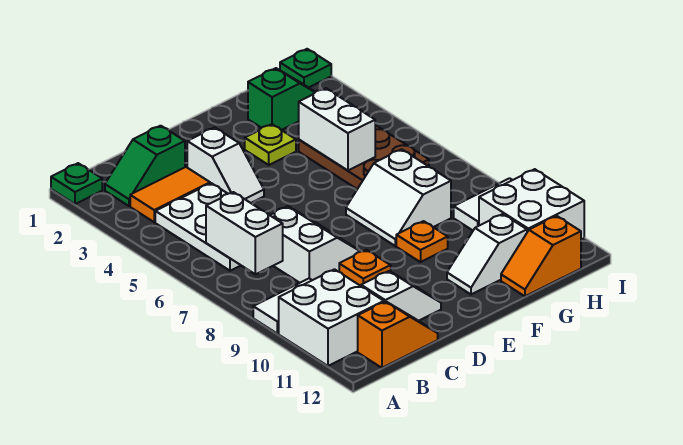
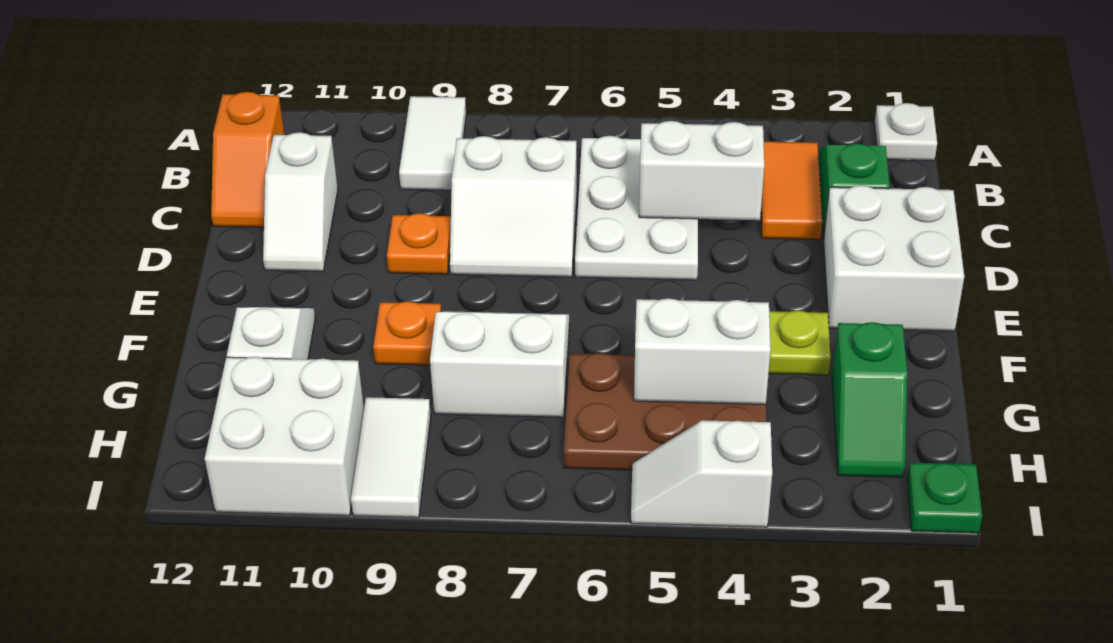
green 1x1 plate [51,163,102,204] -> white 1x1 plate [875,103,937,161]
white 2x2 brick [279,269,384,366] -> white 2x2 brick moved to [824,185,964,331]
white 2x3 plate [155,183,241,271] -> white 2x3 plate turned to [575,136,698,280]
white 1x2 brick [206,192,283,274] -> white 1x2 brick moved to [639,121,764,220]
white 1x2 slope [187,127,264,203] -> white 1x2 slope moved to [631,420,772,527]
orange 1x2 slope [501,216,581,296] -> none

